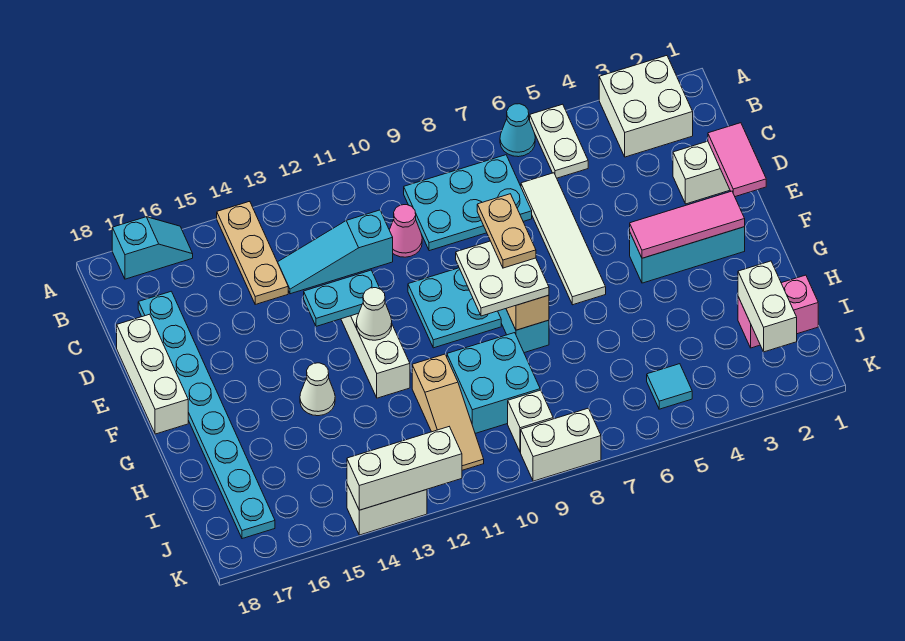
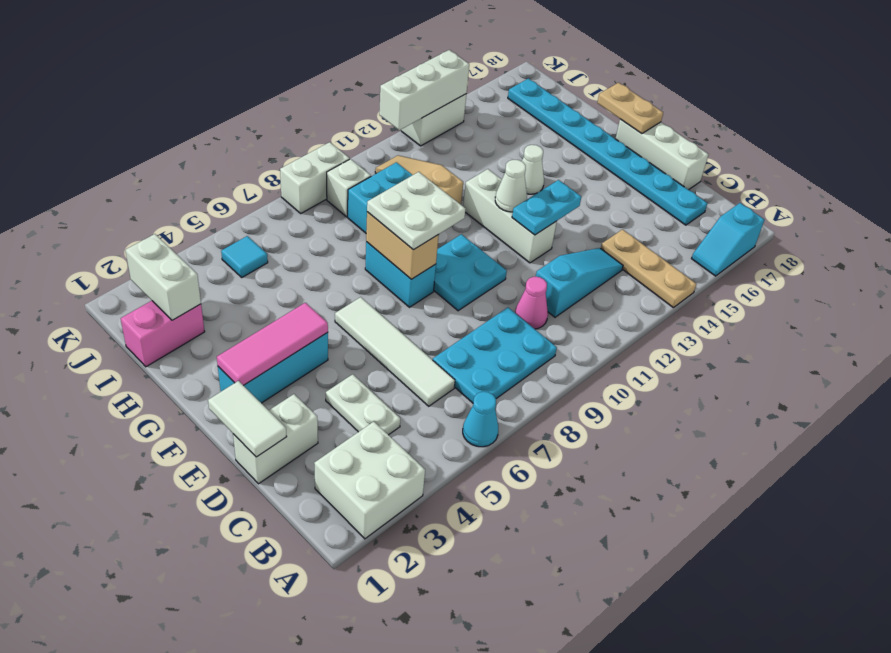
white 1x2 plate [530,104,588,178] -> white 1x2 plate moved to [326,374,400,435]
pink 1x2 tile [708,123,766,197] -> white 1x2 tile [208,381,287,457]
tan 1x2 plate [477,194,536,268] -> tan 1x2 plate moved to [597,83,663,134]

